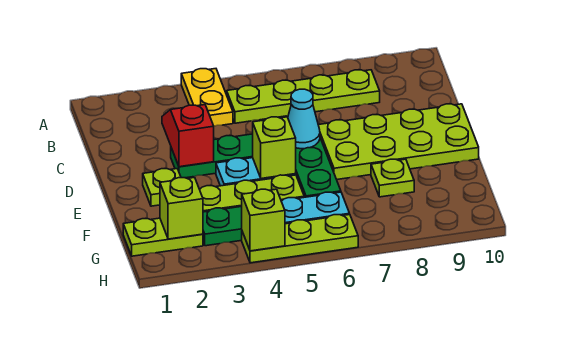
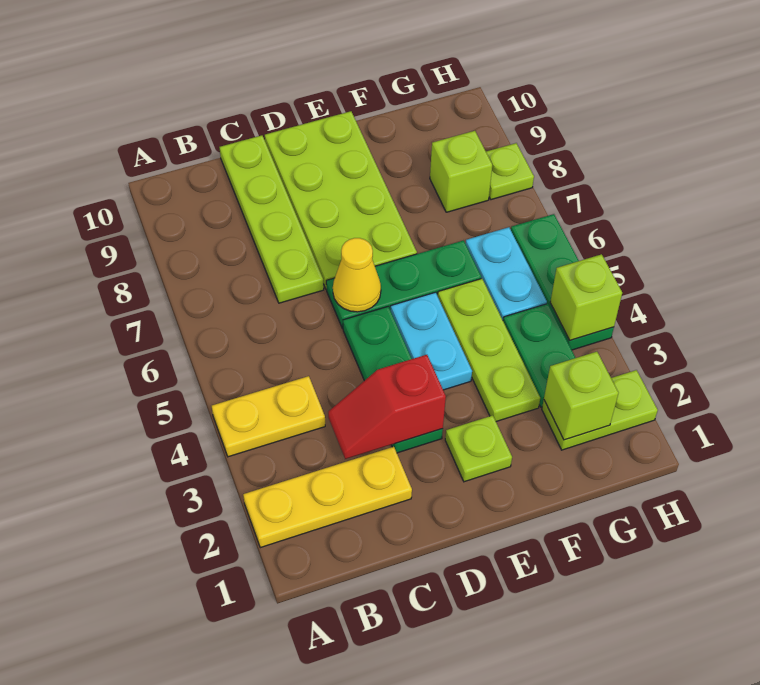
none -> yellow 1x3 plate [243,447,412,548]
lime 1x4 plate [227,70,380,123] -> lime 1x4 plate moved to [220,135,324,303]
cyan 1x1 cone [288,89,320,149] -> yellow 1x1 cone [333,238,381,312]
lime 1x1 brick [253,117,296,179] -> lime 1x1 brick moved to [430,131,492,212]
lime 1x1 plate [371,159,414,197] -> lime 1x1 plate moved to [486,143,534,200]
lime 1x2 plate [123,218,203,256] -> lime 1x2 plate turned to [542,370,658,450]
lime 1x3 plate [242,215,358,263] -> green 1x3 plate [511,214,614,350]

